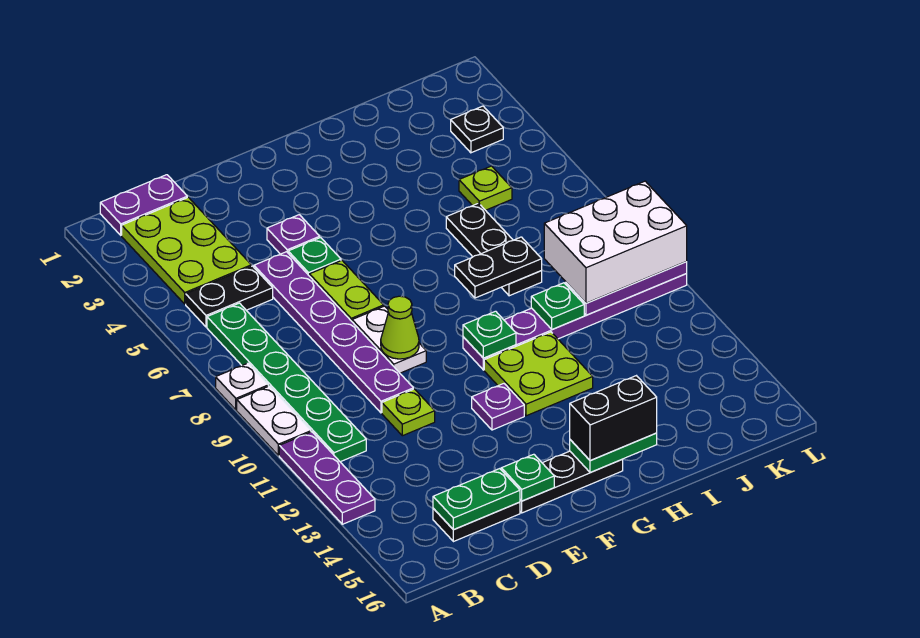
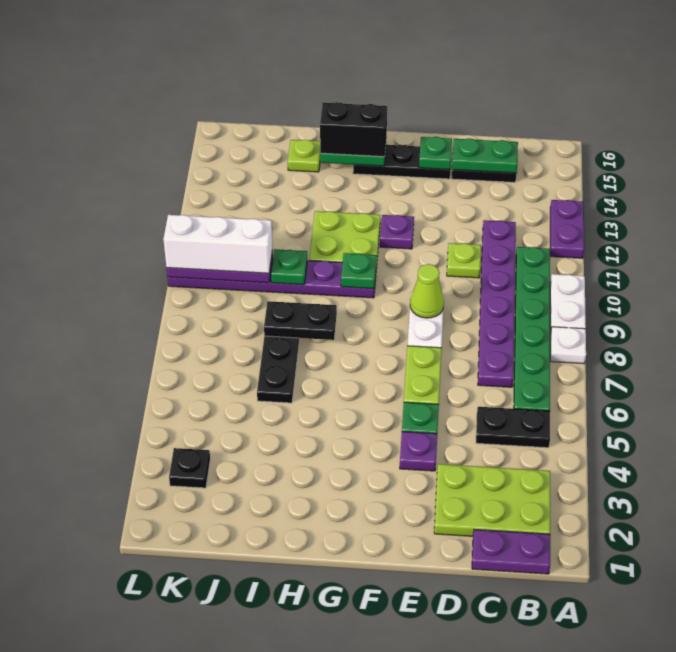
purple 1x3 plate [279,432,375,524] -> purple 1x2 plate [550,200,584,258]
lime 2x3 plate [122,197,251,304] -> lime 2x3 plate turned to [434,464,550,536]
purple 1x6 plate [254,252,413,413] -> purple 1x6 plate moved to [478,220,516,387]
lime 1x1 plate [459,166,512,210] -> lime 1x1 plate moved to [288,139,321,172]
white 2x3 brick [544,181,687,303] -> white 1x3 brick [163,215,273,273]

